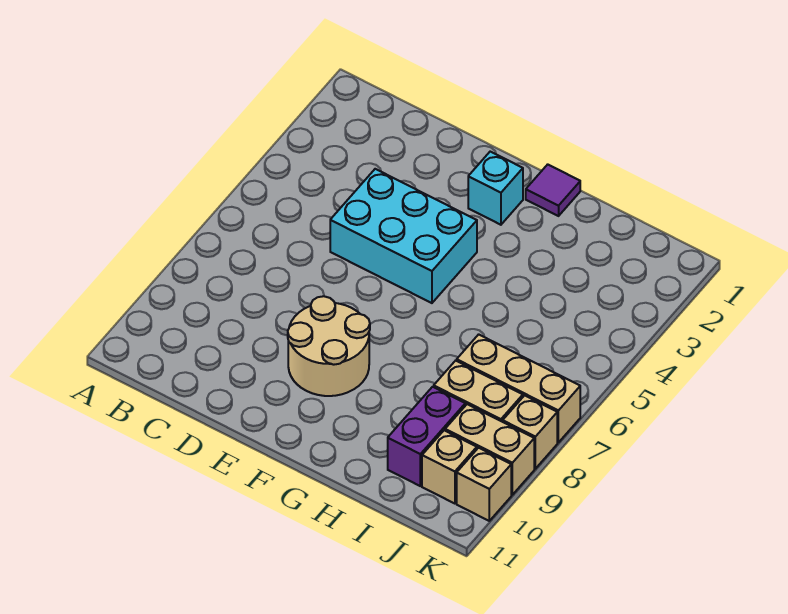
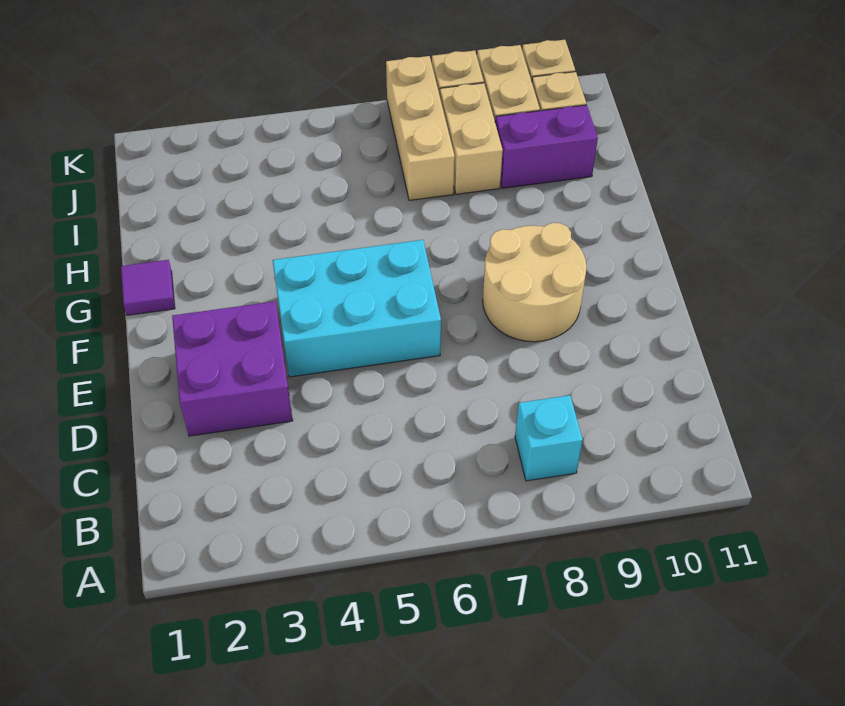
none -> purple 2x2 brick [172,301,293,436]
cyan 2x3 brick [330,169,477,303] -> cyan 2x3 brick turned to [273,240,441,377]
cyan 1x1 brick [468,152,523,225] -> cyan 1x1 brick moved to [515,395,583,481]

